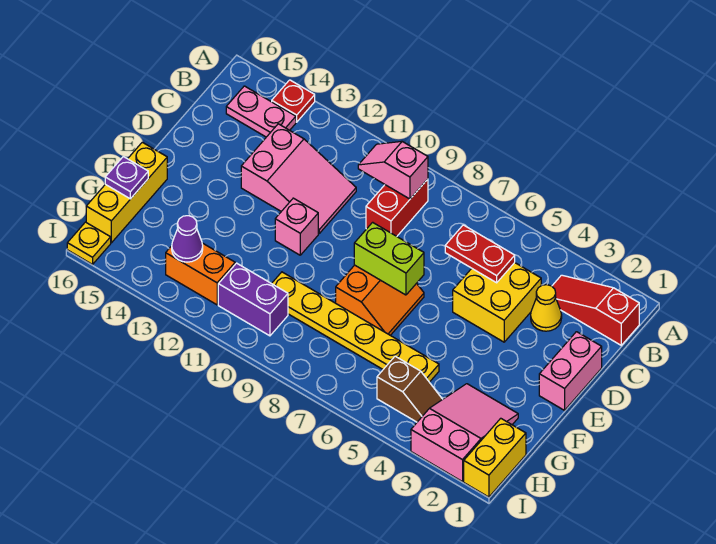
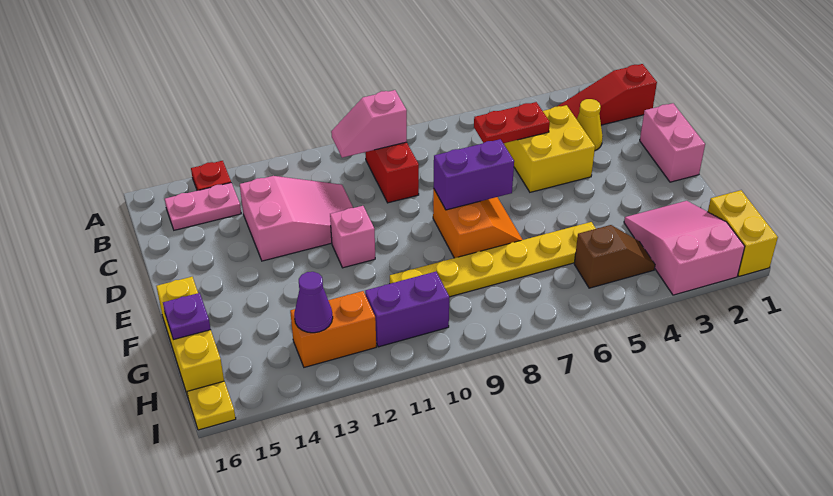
lime 1x2 brick [354,222,424,295] -> purple 1x2 brick [433,139,514,210]

